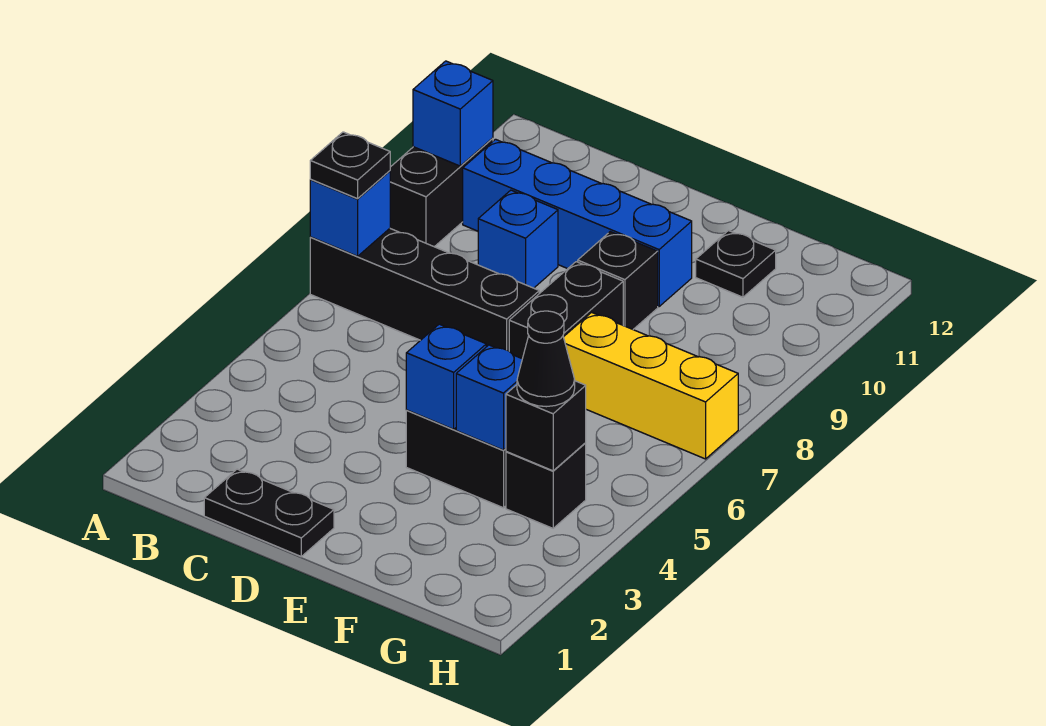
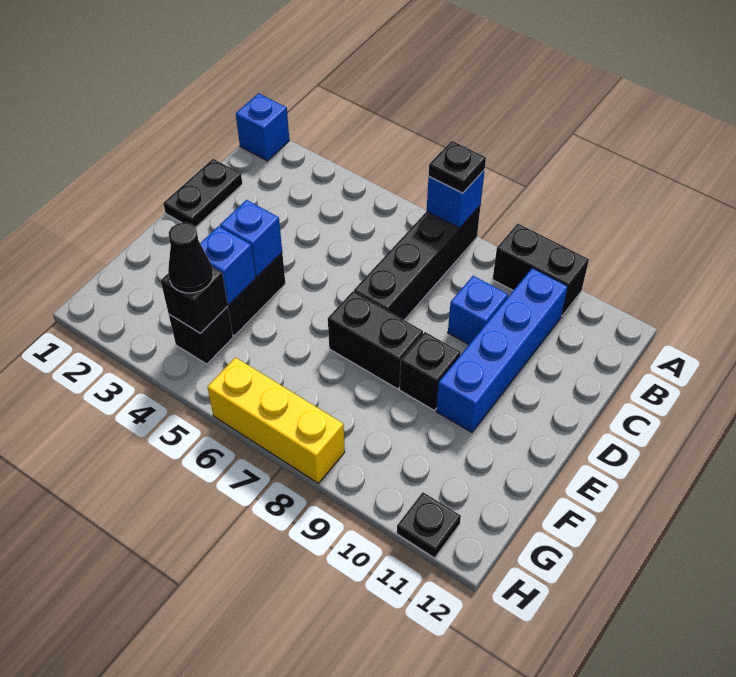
blue 1x1 brick [413,61,493,166] -> blue 1x1 brick moved to [236,93,289,161]
yellow 1x3 brick [564,312,738,459] -> yellow 1x3 brick turned to [207,358,345,483]
black 1x1 plate [696,231,776,297] -> black 1x1 plate moved to [397,492,461,558]

